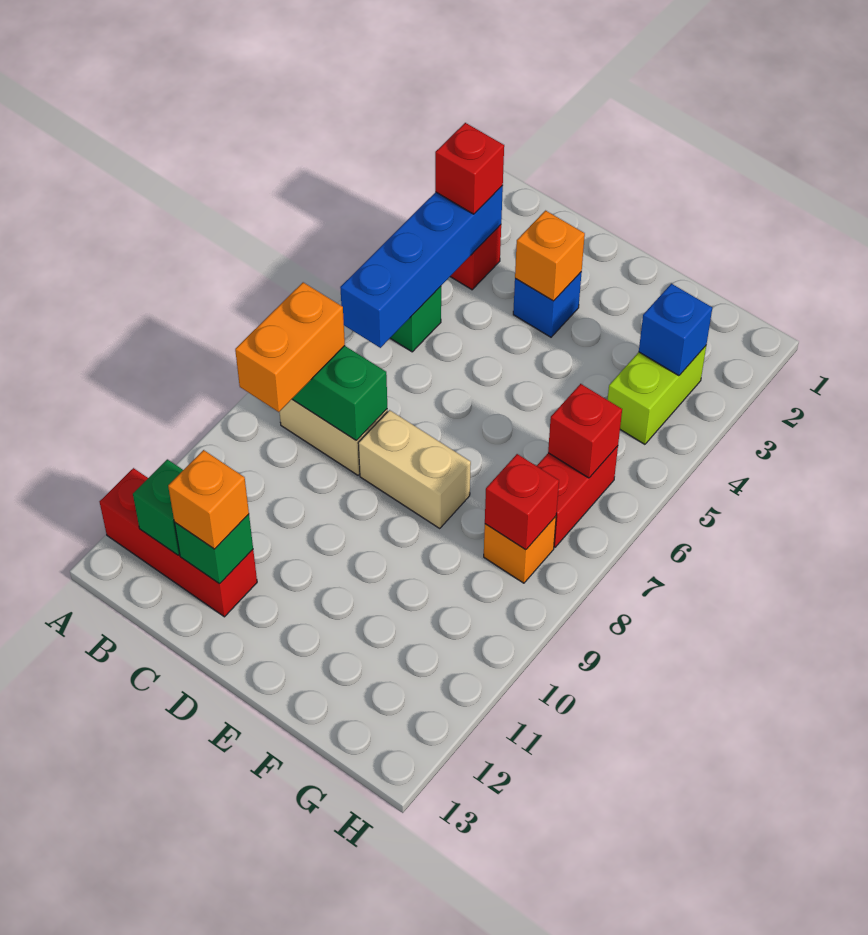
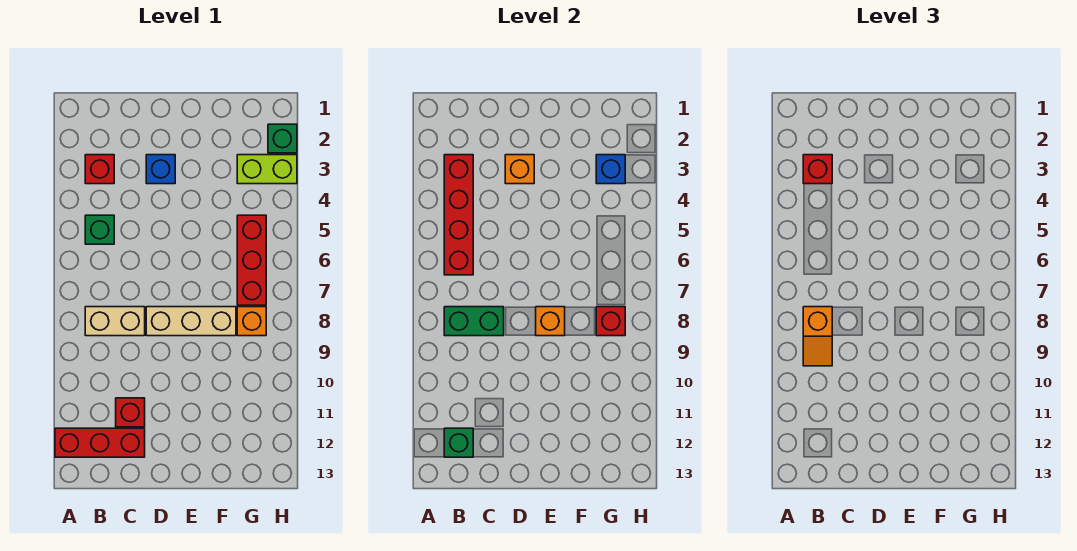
blue 1x4 brick [340,186,503,348] -> red 1x4 brick [444,155,473,275]
orange 1x2 brick [235,282,345,412] -> orange 1x2 slope [803,307,832,366]
green 1x1 brick [174,514,253,584] -> green 1x1 brick moved to [268,124,297,153]
orange 1x1 brick [168,450,249,549] -> orange 1x1 brick moved to [536,307,565,336]
tan 1x2 brick [358,410,471,528] -> tan 1x3 brick [146,307,236,336]
lime 1x2 brick [608,346,706,444] -> lime 1x2 brick turned to [237,155,297,184]
red 1x2 brick [537,446,618,547] -> red 1x3 brick [237,215,266,305]
red 1x1 brick [548,384,622,478] -> red 1x1 brick moved to [116,398,145,427]

